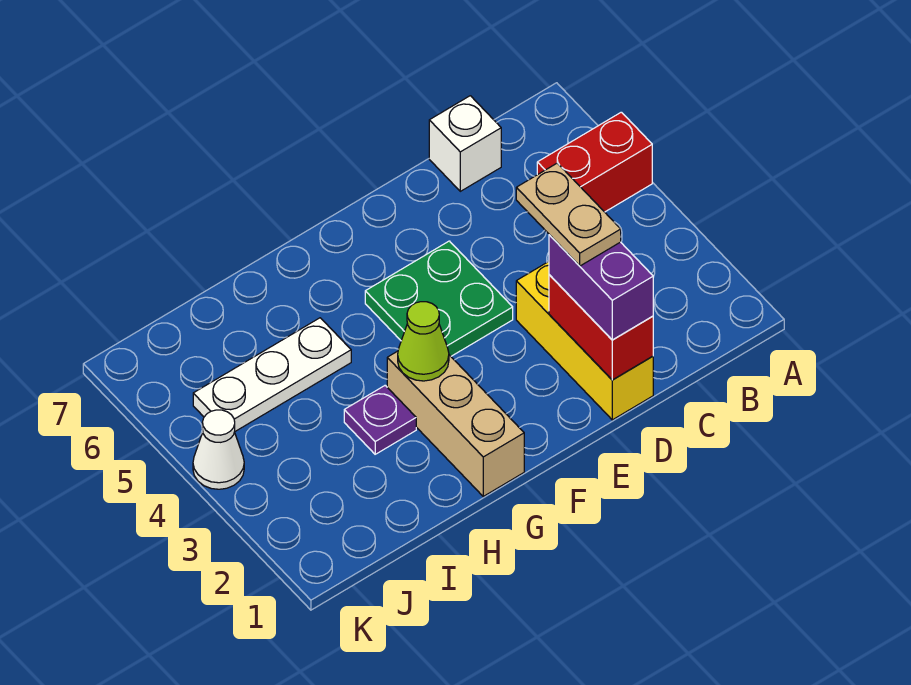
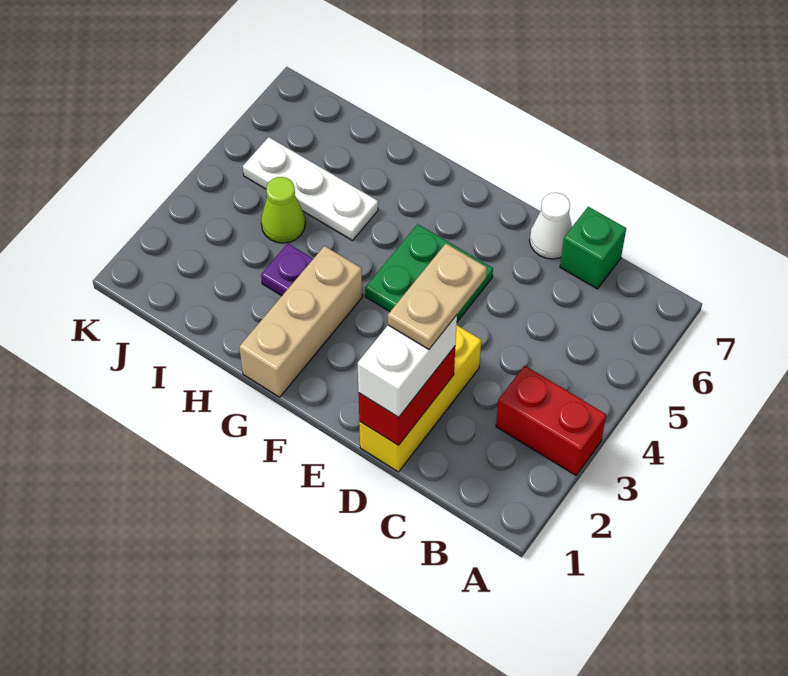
red 1x2 brick [537,112,652,212] -> red 1x2 brick moved to [496,366,606,475]
white 1x1 brick [429,96,501,191] -> green 1x1 brick [560,207,626,289]
purple 1x2 brick [549,235,653,340] -> white 1x2 brick [358,315,457,417]
lime 1x1 cone [398,302,449,381] -> lime 1x1 cone moved to [261,177,305,243]
white 1x1 cone [193,410,244,489] -> white 1x1 cone moved to [530,193,572,259]

